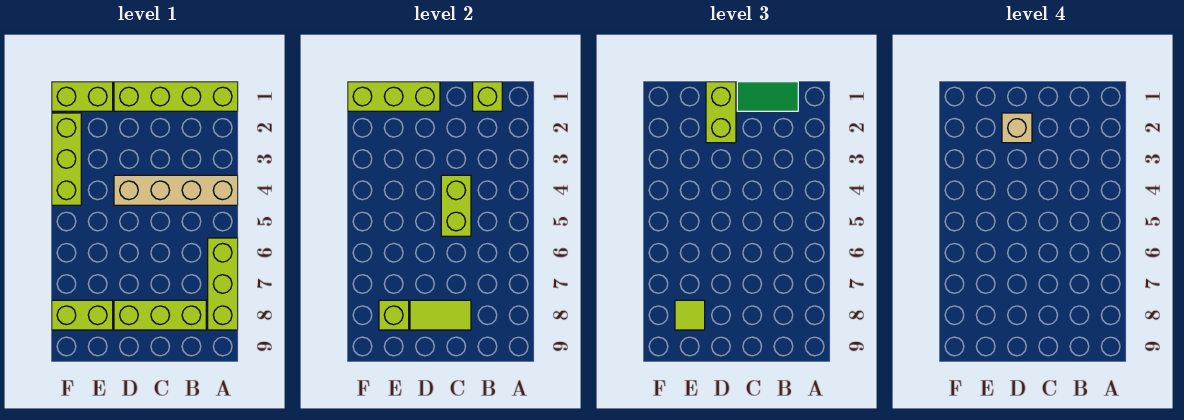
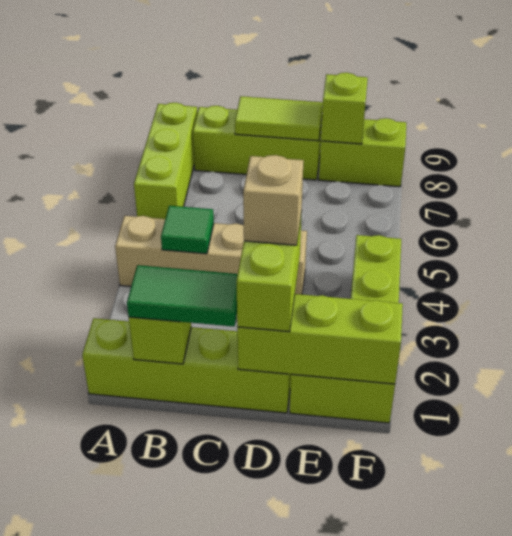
none -> green 1x1 tile [161,206,214,254]
lime 1x2 brick [441,175,471,236] -> none
lime 1x1 tile [675,300,705,330] -> none

